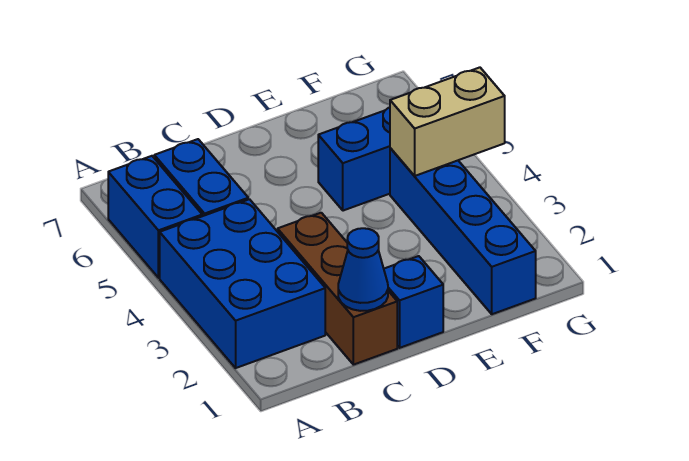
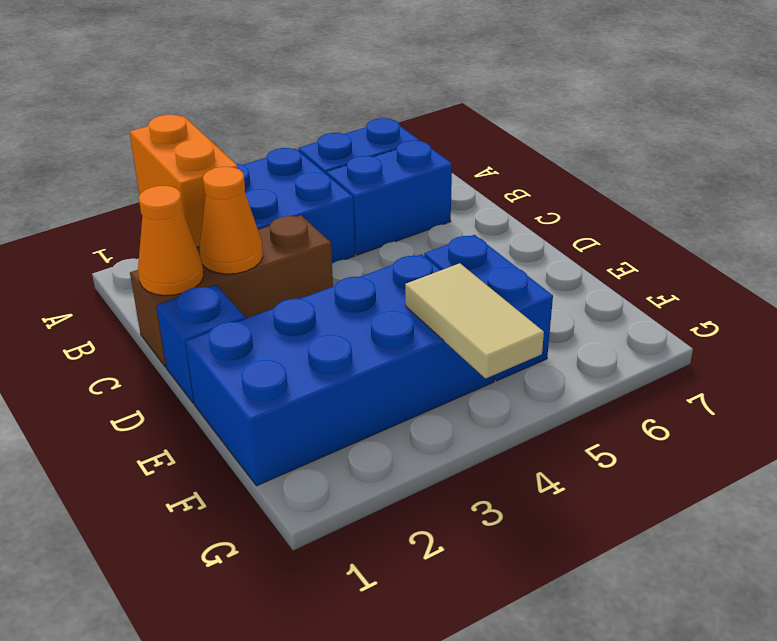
none -> orange 1x2 brick [130,115,238,247]
blue 1x1 cone [338,228,388,311] -> orange 1x1 cone [138,186,204,296]
none -> orange 1x1 cone [200,167,263,274]
blue 1x4 brick [390,148,536,314] -> blue 2x4 brick [185,254,495,486]
tan 1x2 brick [390,67,505,176] -> tan 1x2 tile [405,263,544,378]

